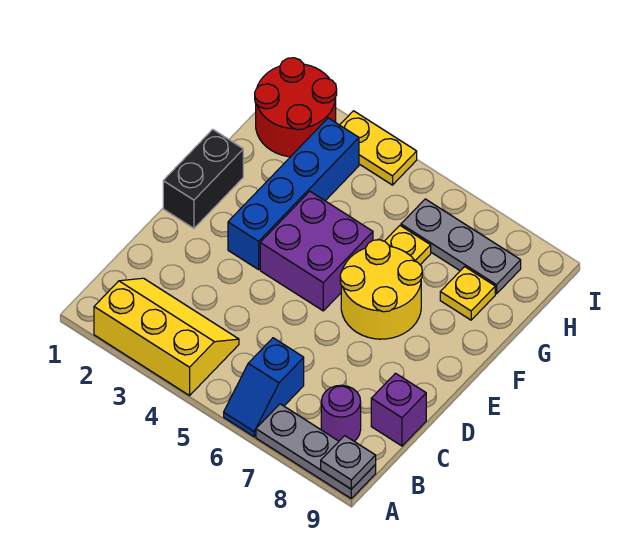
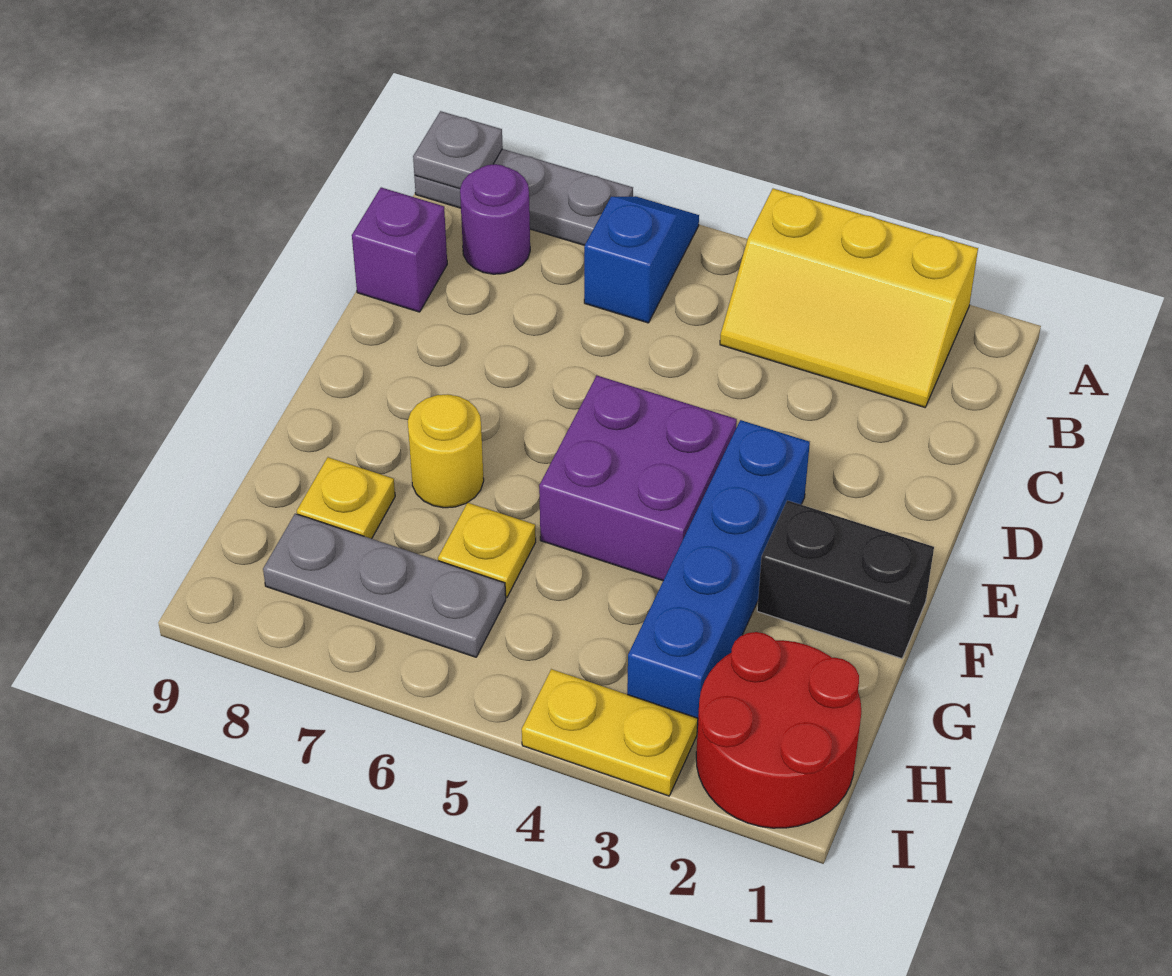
black 1x2 brick [163,129,243,228] -> black 1x2 brick turned to [757,500,934,658]
yellow 2x2 round brick [340,240,422,339] -> yellow 1x1 round brick [408,394,484,508]

